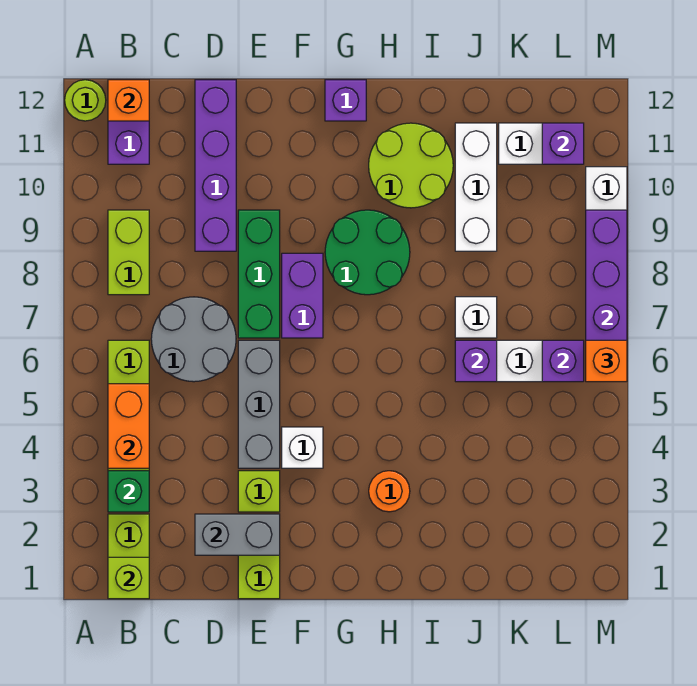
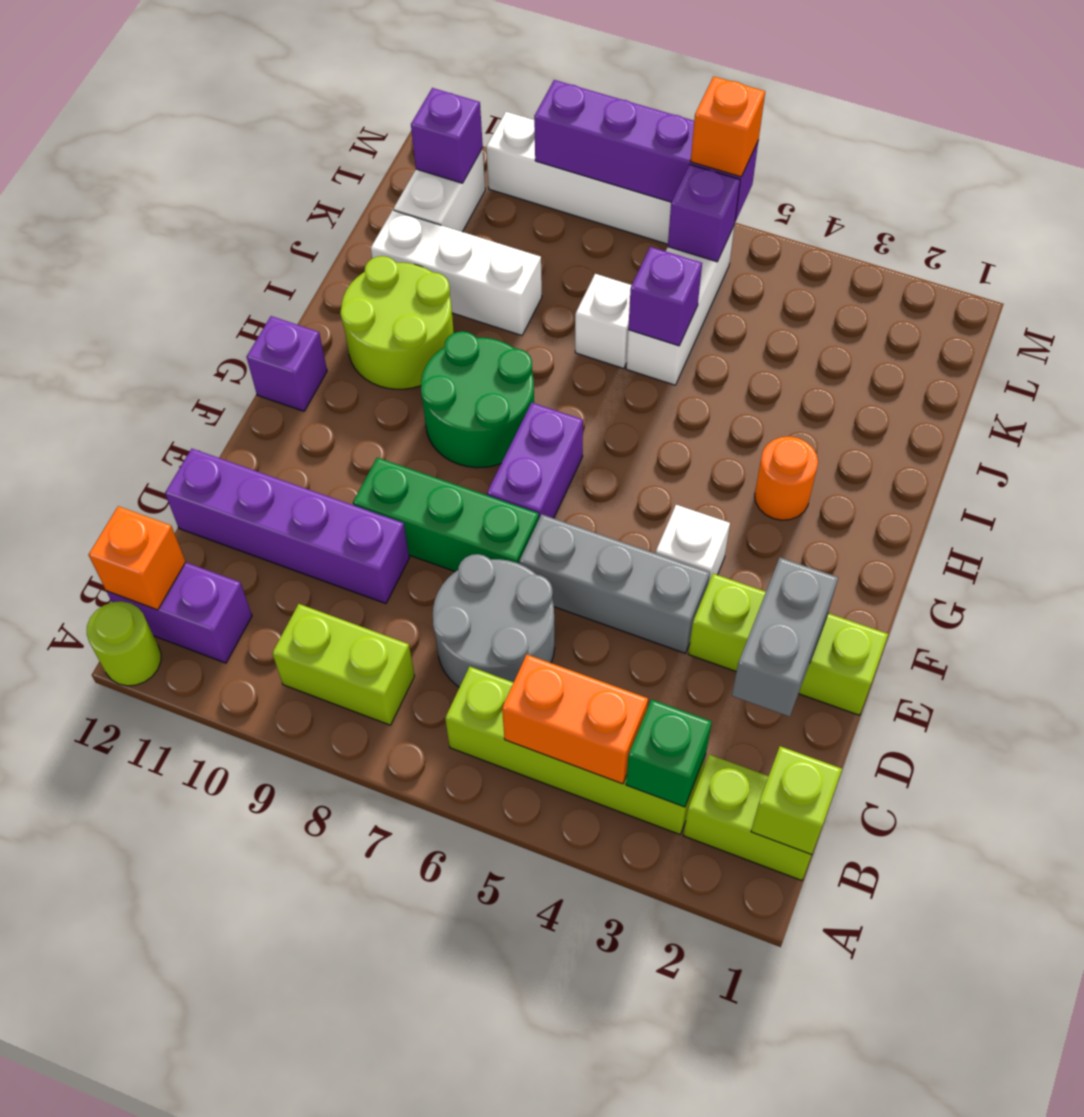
purple 1x2 brick [282,253,323,338] -> purple 1x2 brick turned to [487,403,583,518]

